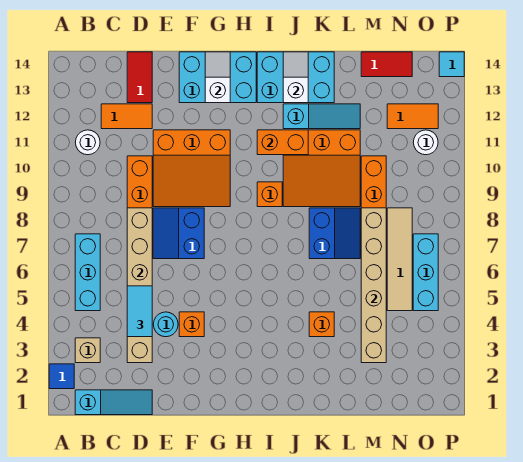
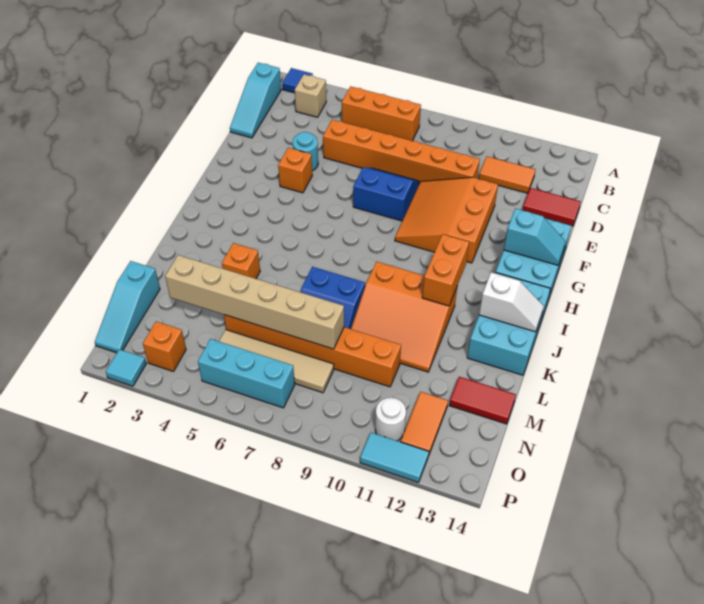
cyan 1x3 brick [75,234,100,311] -> orange 1x3 brick [342,86,421,141]
white 1x1 round brick [75,130,100,155] -> none
orange 1x2 tile [101,104,152,129] -> orange 1x2 tile turned to [479,156,536,193]
tan 1x6 brick [127,208,152,363] -> none
cyan 1x2 tile [127,286,152,337] -> cyan 1x2 tile moved to [360,432,429,483]
white 1x2 slope [205,52,230,103] -> cyan 1x2 slope [504,208,566,265]
orange 1x1 brick [257,182,282,207] -> orange 1x1 brick moved to [143,321,186,372]
orange 3x3 slope [283,130,360,207] -> orange 3x3 slope turned to [351,262,457,372]
cyan 1x3 slope [283,104,360,129] -> cyan 1x3 slope moved to [95,261,160,353]
red 1x2 tile [361,52,412,77] -> red 1x2 tile turned to [449,377,516,424]
cyan 1x1 tile [439,52,464,77] -> cyan 1x1 tile moved to [106,349,146,386]

